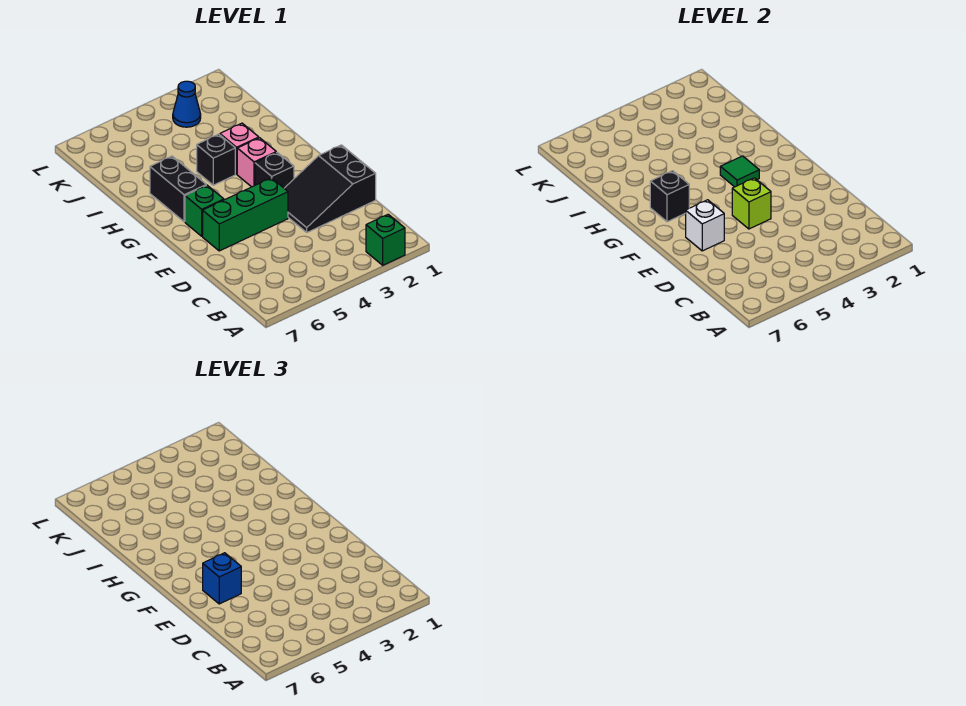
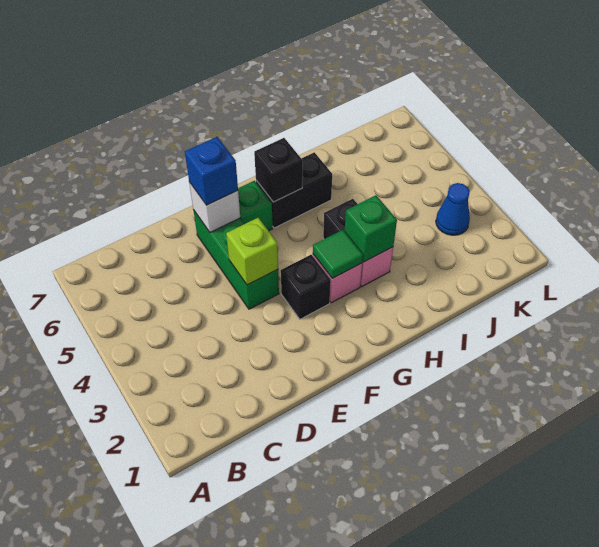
green 1x1 brick [366,214,405,265] -> green 1x1 brick moved to [345,195,397,262]
black 2x3 slope [284,145,376,232] -> none

